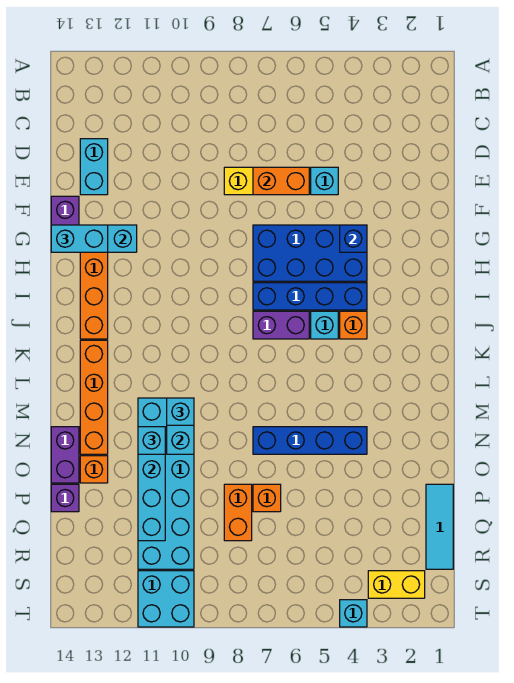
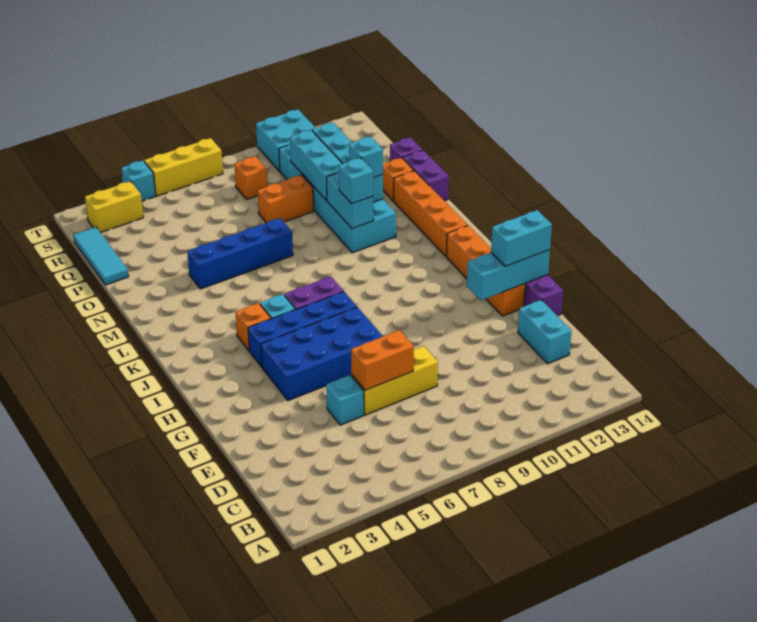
blue 1x1 brick [340,225,367,252] -> none
none -> cyan 1x3 brick [290,130,343,201]
orange 1x1 brick [253,484,281,512] -> orange 1x1 brick moved to [234,156,268,199]
orange 1x2 brick [224,484,252,541] -> orange 1x2 brick turned to [258,175,314,223]
none -> yellow 1x3 brick [144,138,223,196]

